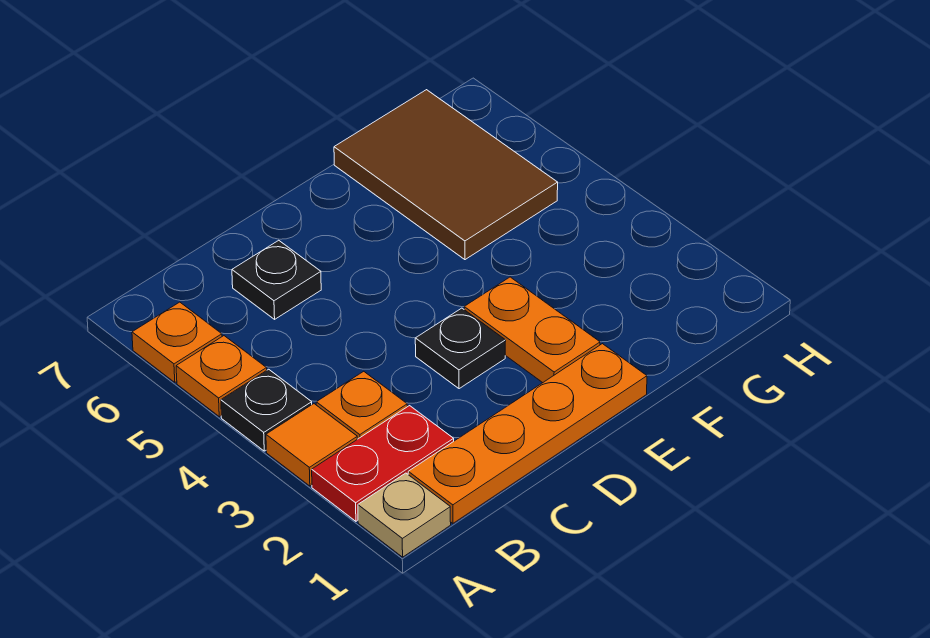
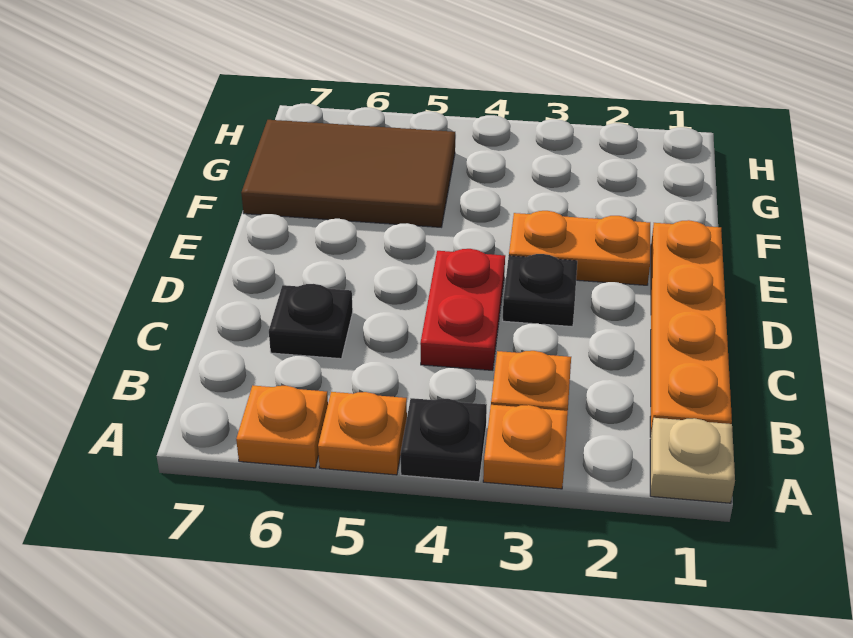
red 1x2 plate [312,406,454,521] -> red 1x2 plate moved to [420,249,505,370]
orange 1x1 tile [266,404,357,486] -> orange 1x1 plate [483,405,568,489]

